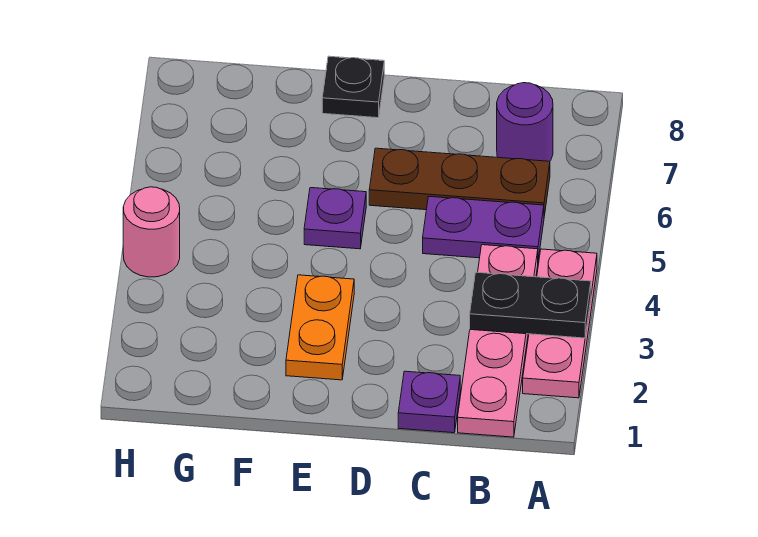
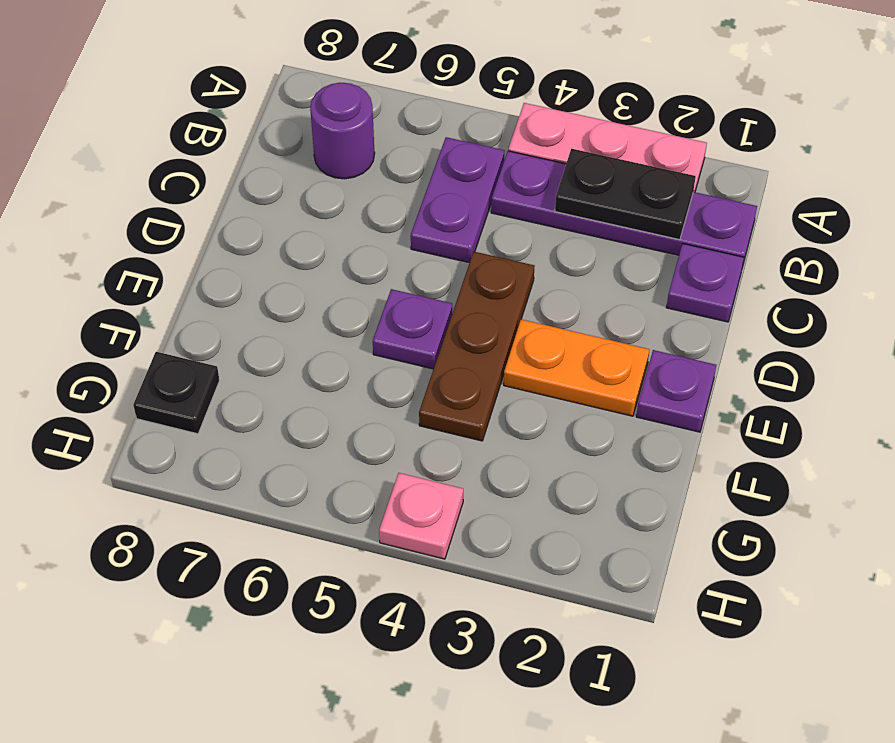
black 1x2 plate [470,272,591,338] -> black 1x2 plate turned to [555,149,696,240]
pink 1x4 plate [458,245,538,437] -> purple 1x4 plate [491,151,757,264]
brown 1x3 plate [369,148,550,216] -> brown 1x3 plate moved to [419,252,534,441]
none -> purple 1x1 plate [636,350,716,432]
black 1x1 plate [322,56,384,118] -> black 1x1 plate moved to [133,352,220,434]
pink 1x1 round brick [123,187,180,277] -> pink 1x1 plate [379,473,463,559]

